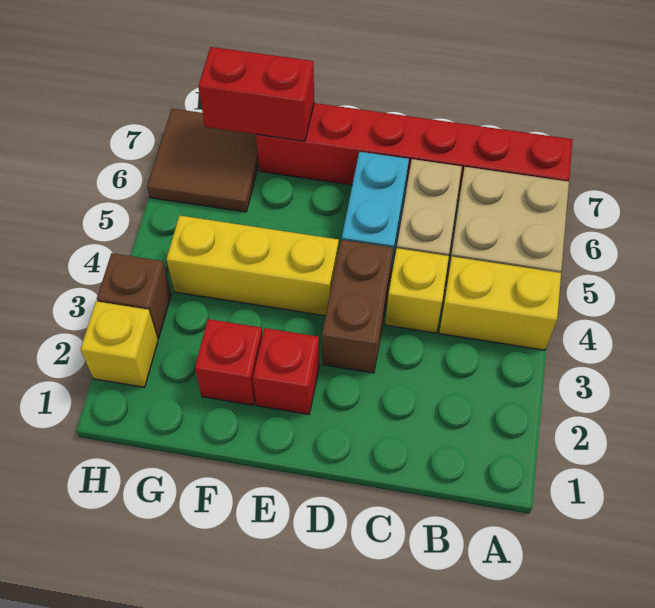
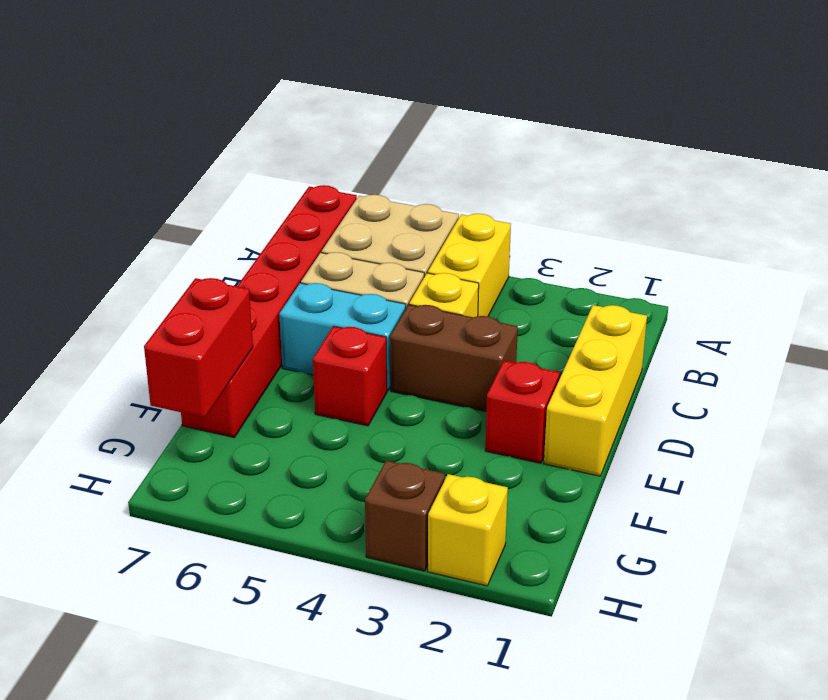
yellow 1x3 brick [166,215,339,316] -> yellow 1x3 brick moved to [544,305,647,476]
red 1x1 brick [195,319,262,405] -> red 1x1 brick moved to [313,326,387,426]
brown 2x2 tile [147,109,259,212] -> none

